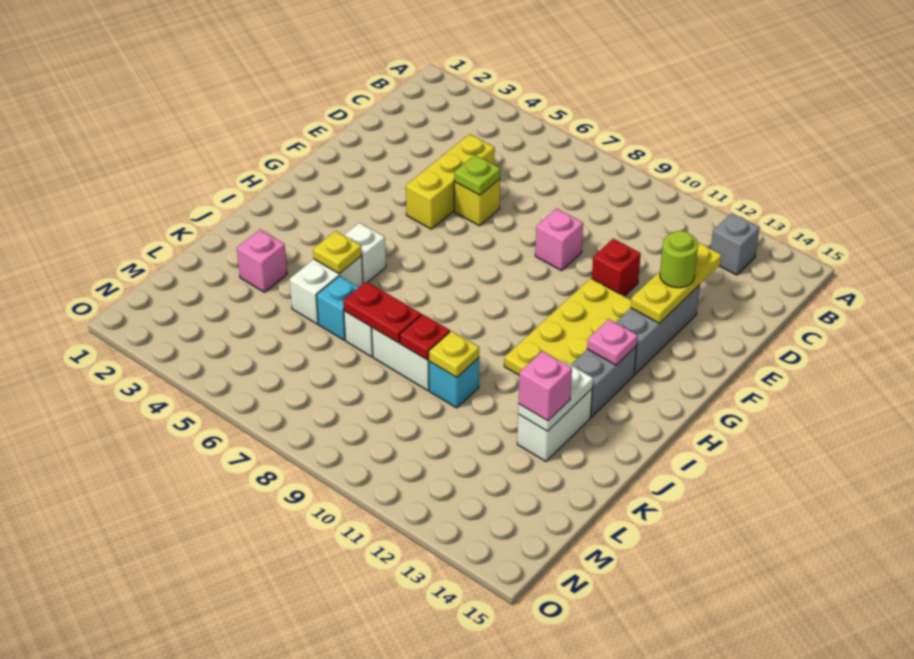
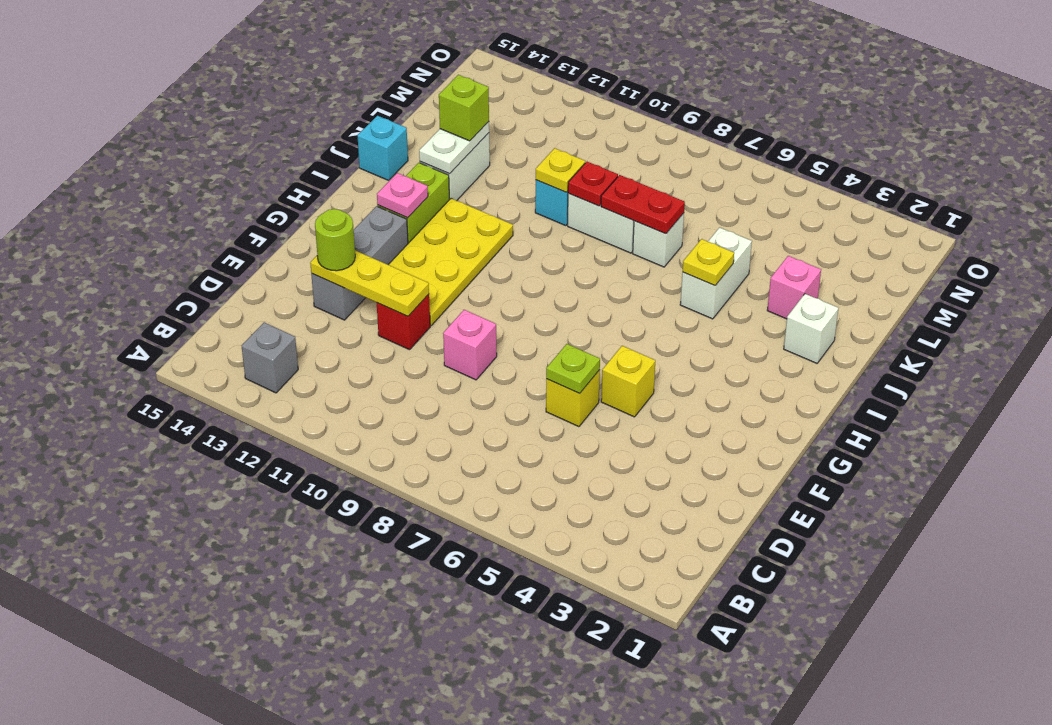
yellow 1x3 brick [406,134,495,229] -> yellow 1x1 brick [601,346,655,417]
yellow 1x3 plate [631,243,722,323] -> yellow 1x3 plate turned to [310,250,429,316]
grey 1x2 brick [571,346,637,417] -> lime 1x2 brick [377,163,449,243]
white 1x1 brick [344,223,386,284] -> white 1x1 brick moved to [784,294,838,363]
cyan 1x1 brick [316,276,359,340] -> cyan 1x1 brick moved to [357,116,408,180]
pink 1x1 brick [519,351,572,421] -> lime 1x1 brick [439,75,489,141]

